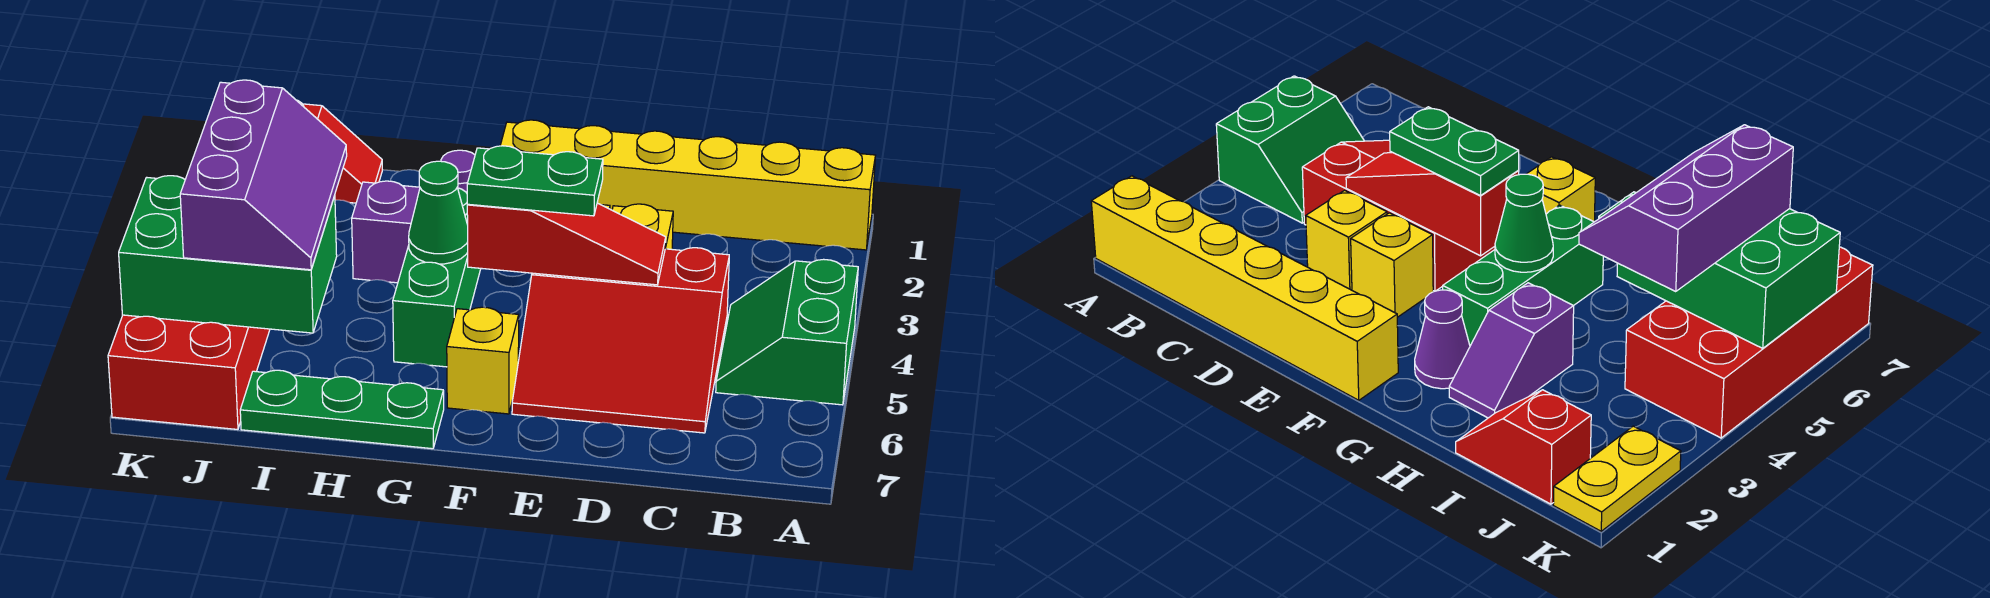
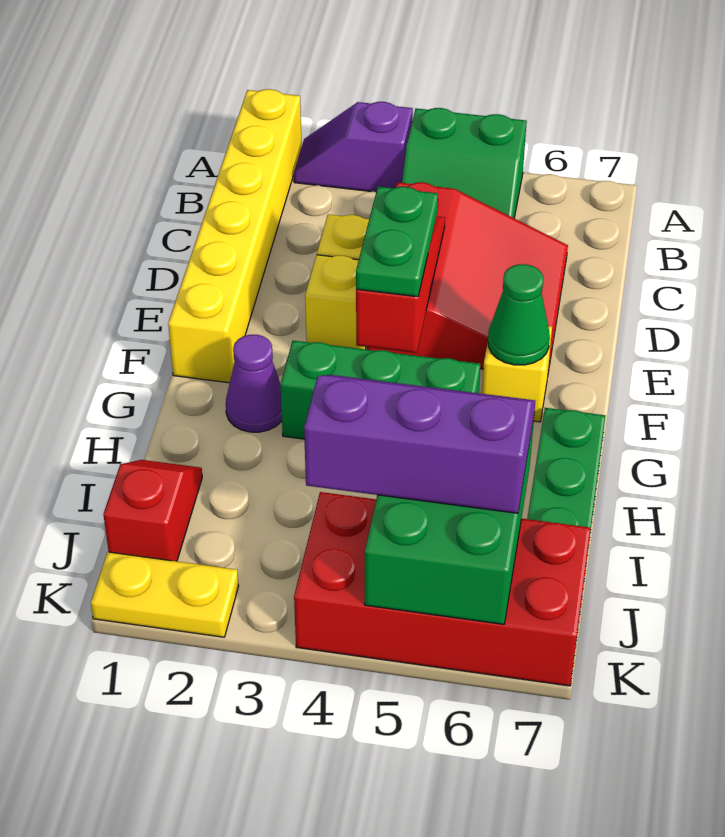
green 1x1 cone [409,161,468,264] -> green 1x1 cone moved to [488,264,550,365]
purple 1x2 slope [352,181,420,283] -> purple 1x2 slope moved to [294,102,413,192]

